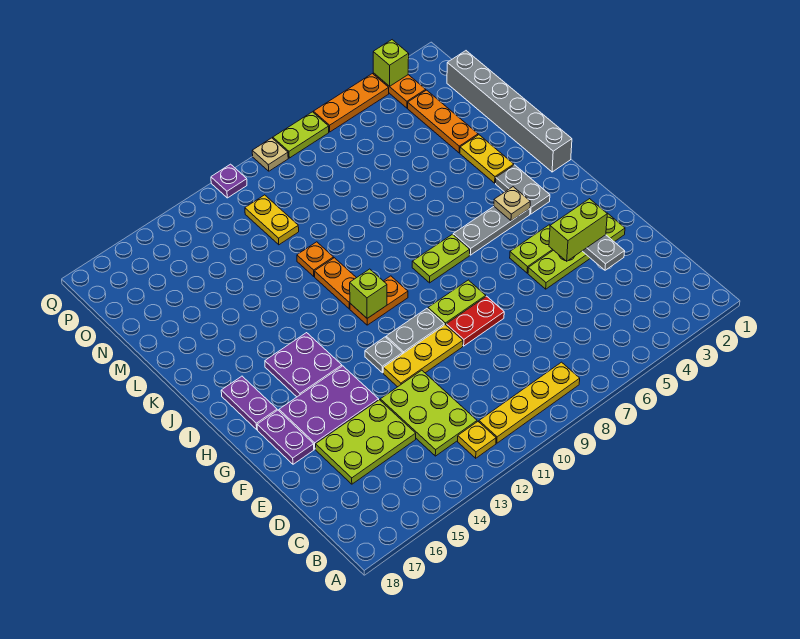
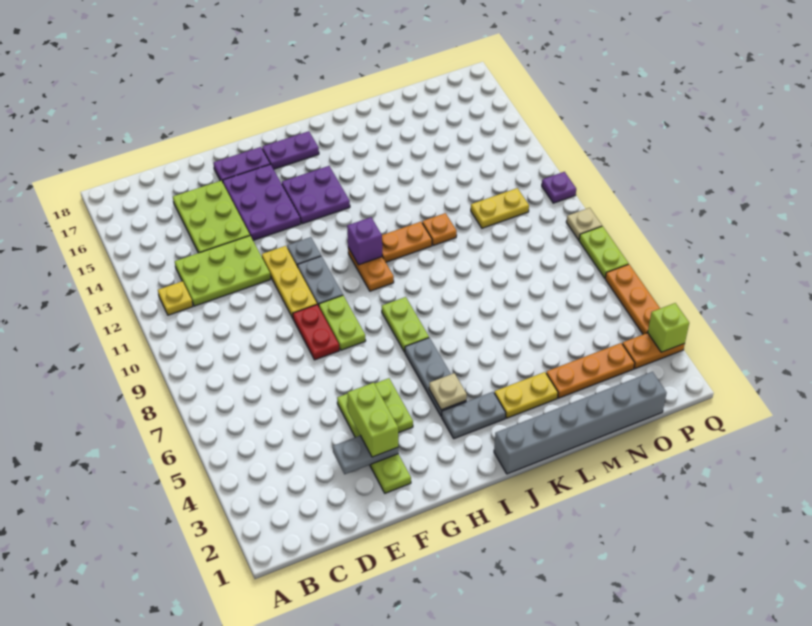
yellow 1x4 plate [479,362,580,443] -> none
lime 1x1 brick [350,269,387,318] -> purple 1x1 brick [347,217,382,265]

